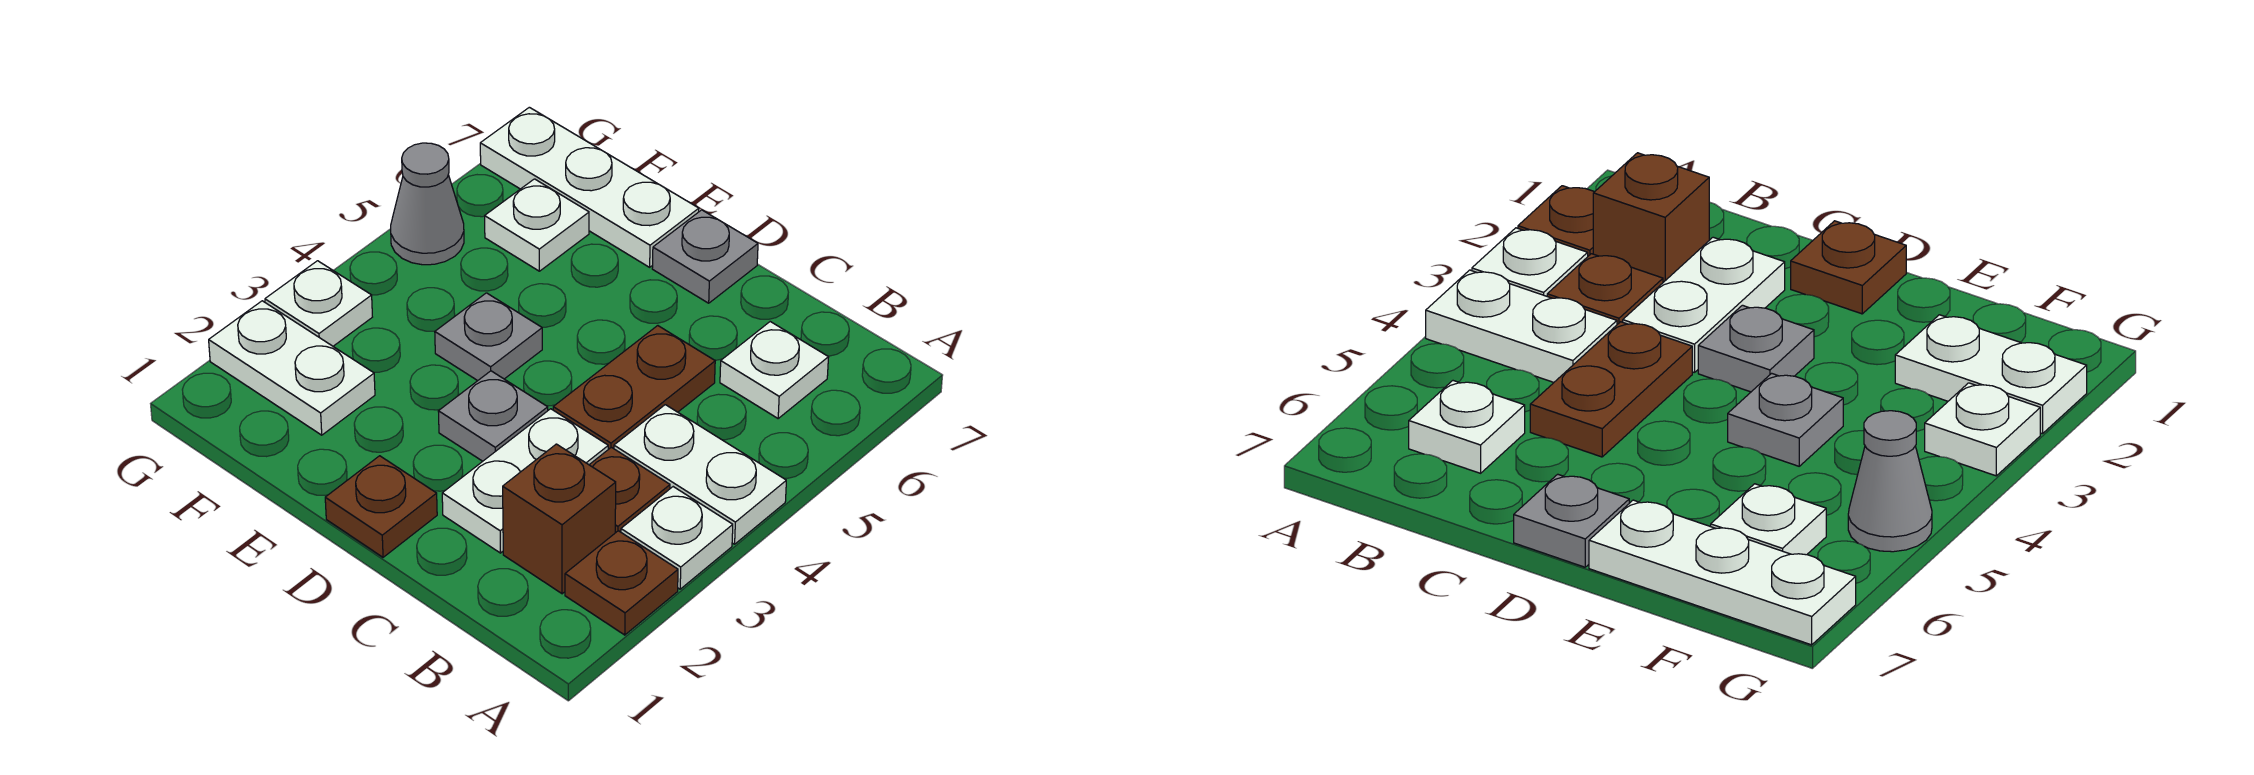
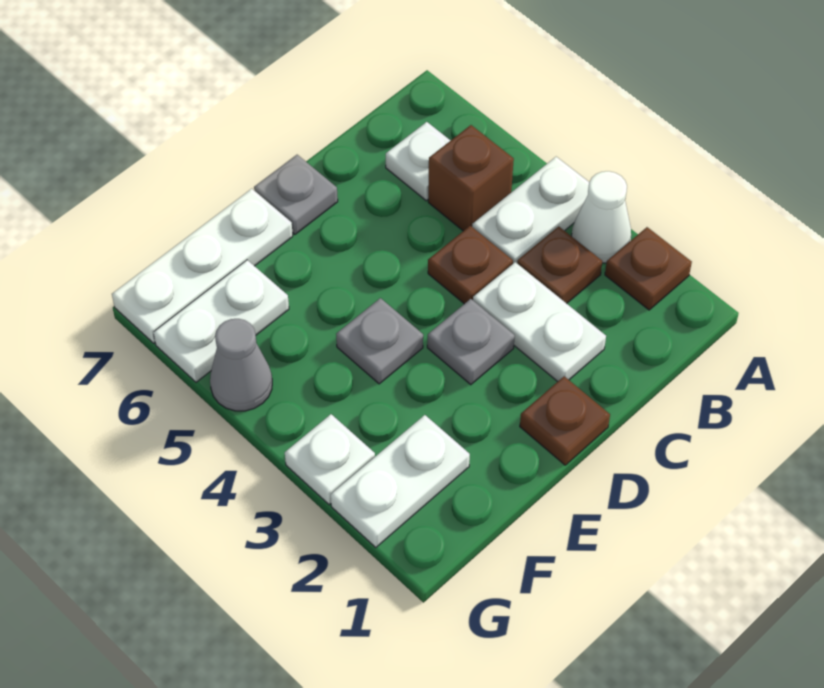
white 1x1 plate [621,487,733,589] -> white 1x1 cone [572,171,631,263]
brown 1x1 brick [503,444,616,594] -> brown 1x1 brick moved to [428,125,514,231]
brown 1x2 plate [553,326,715,449] -> brown 1x1 plate [428,226,513,304]
white 1x1 plate [485,179,589,271] -> white 1x2 plate [153,260,289,382]

